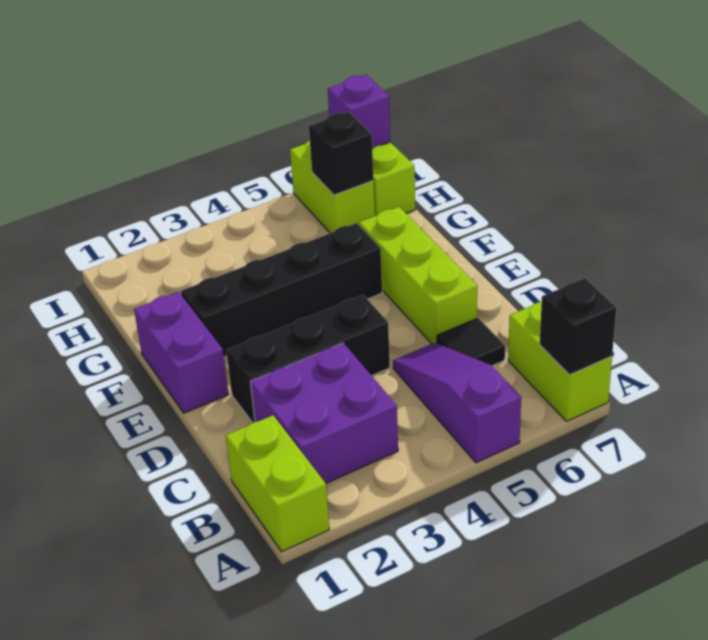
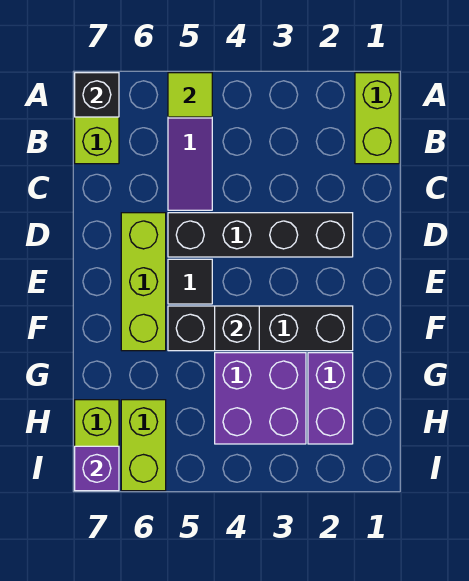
none -> lime 1x1 tile [168,73,212,117]
purple 2x2 brick [251,343,398,483] -> purple 2x2 brick moved to [215,353,306,444]
black 1x1 tile [437,318,505,366] -> black 1x1 tile moved to [168,259,212,304]
black 1x3 brick [226,295,390,423] -> black 1x4 brick [168,213,353,257]
purple 1x2 brick [134,292,229,413] -> purple 1x2 brick moved to [308,353,353,444]
black 1x1 brick [309,112,374,195] -> black 1x1 brick moved to [215,306,259,351]

